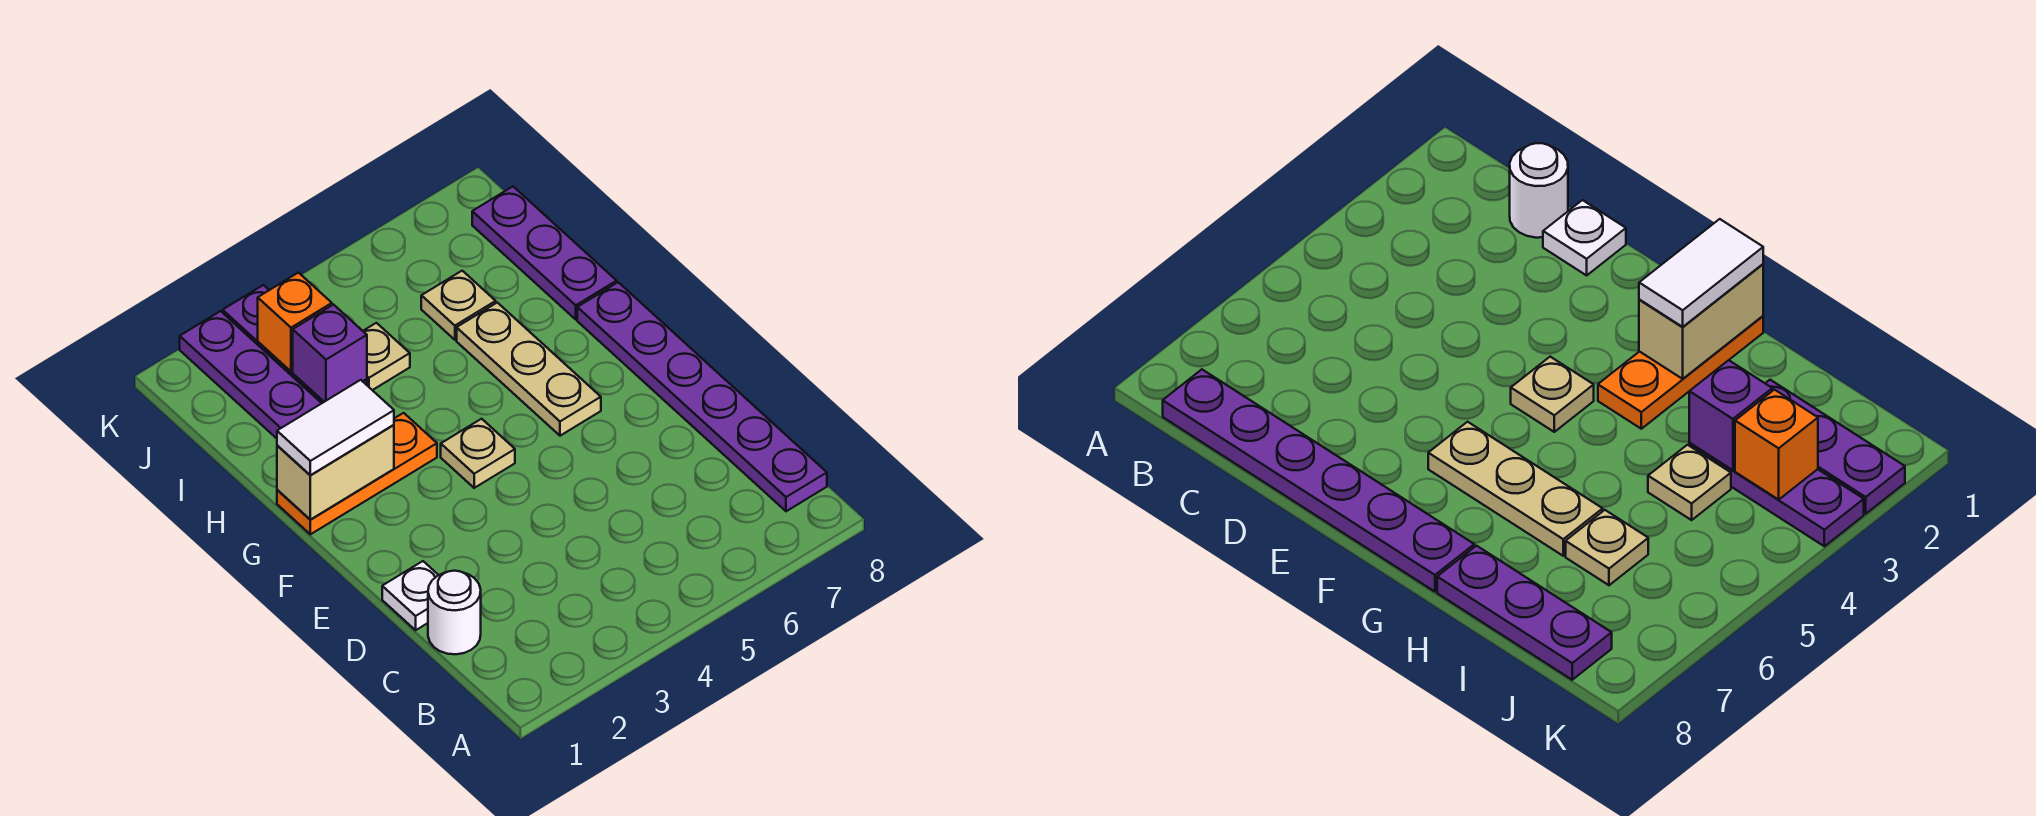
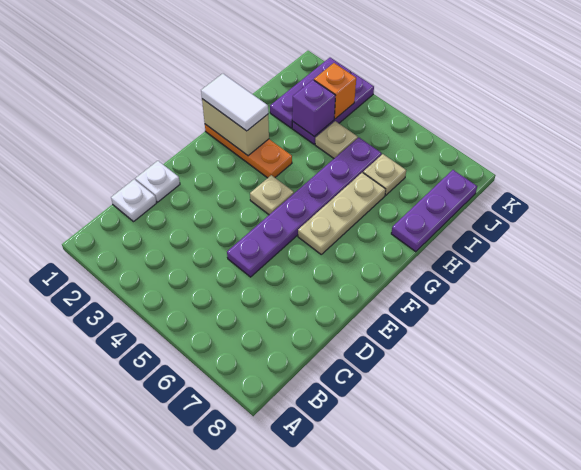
purple 1x6 plate [577,282,827,511] -> purple 1x6 plate moved to [227,137,382,277]
white 1x1 round brick [428,571,481,654] -> white 1x1 plate [111,179,156,222]

